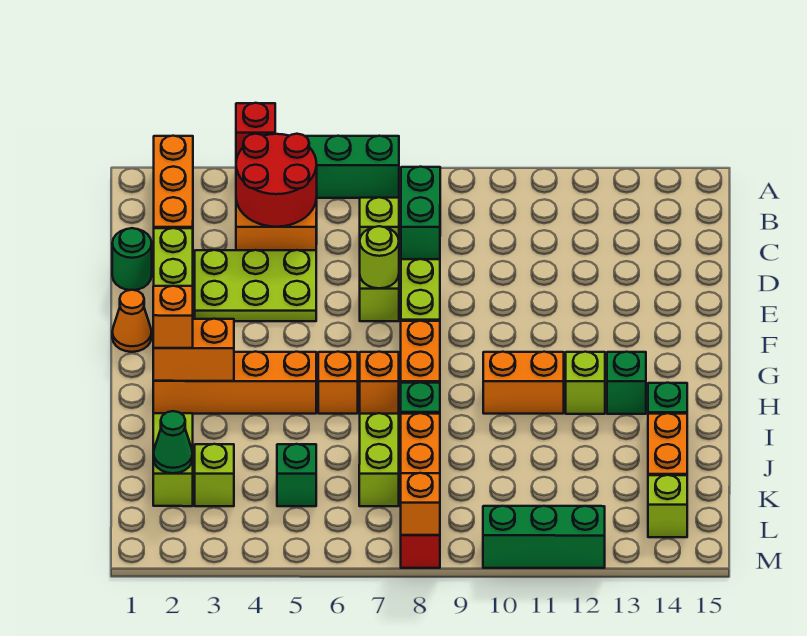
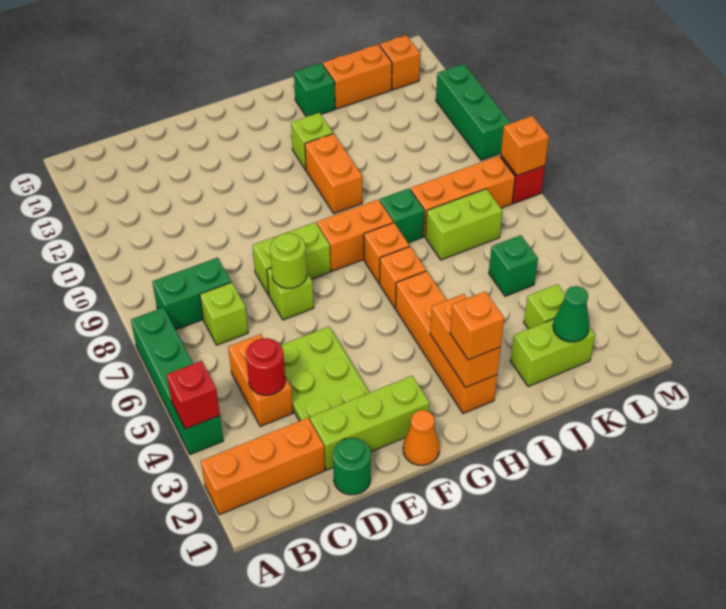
red 2x2 round brick [236,134,317,227] -> red 1x1 round brick [246,338,285,395]
green 1x1 brick [607,352,646,414] -> none
lime 1x1 brick [648,475,687,537] -> orange 1x1 brick [380,35,420,90]

